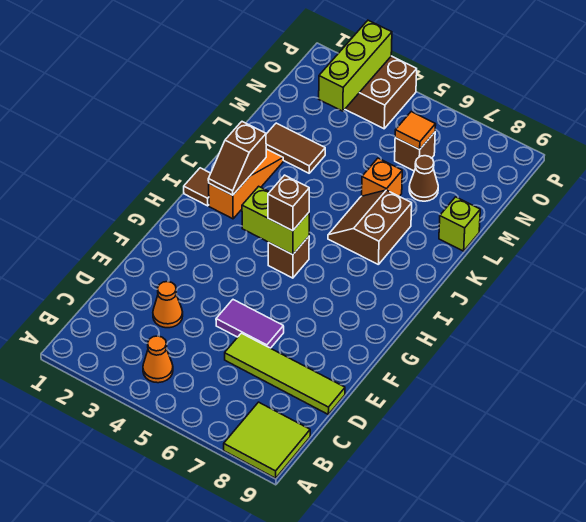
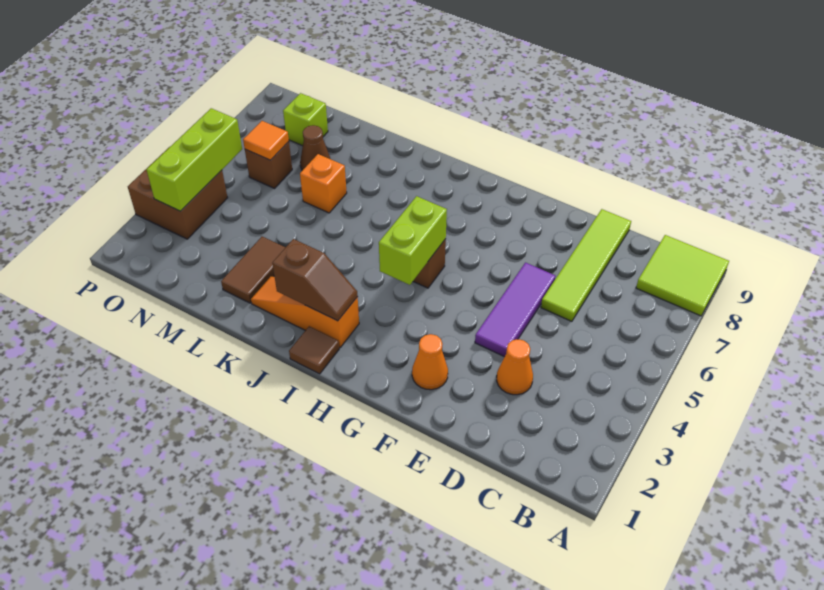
orange 1x1 cone [143,336,173,383] -> orange 1x1 cone moved to [412,334,448,390]
purple 1x2 tile [216,300,284,348] -> purple 1x3 tile [475,263,556,357]
brown 1x1 brick [268,175,309,231] -> none
brown 2x2 slope [328,190,412,264] -> none
lime 1x1 brick [439,197,480,251] -> lime 1x1 brick moved to [283,93,328,146]
lime 1x3 brick [319,20,392,111] -> lime 1x3 brick turned to [146,108,242,211]

